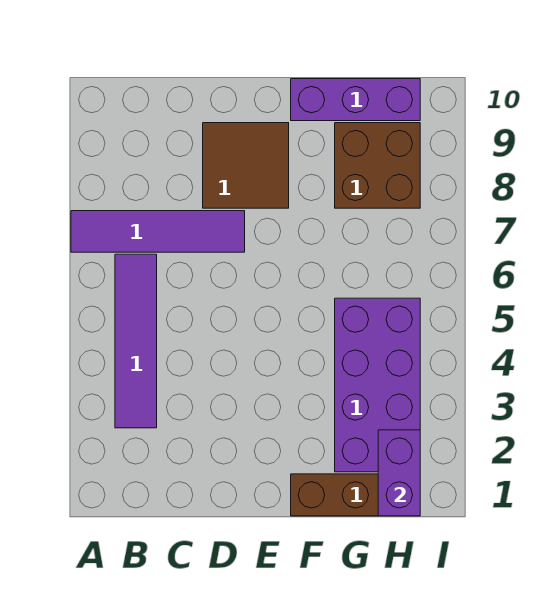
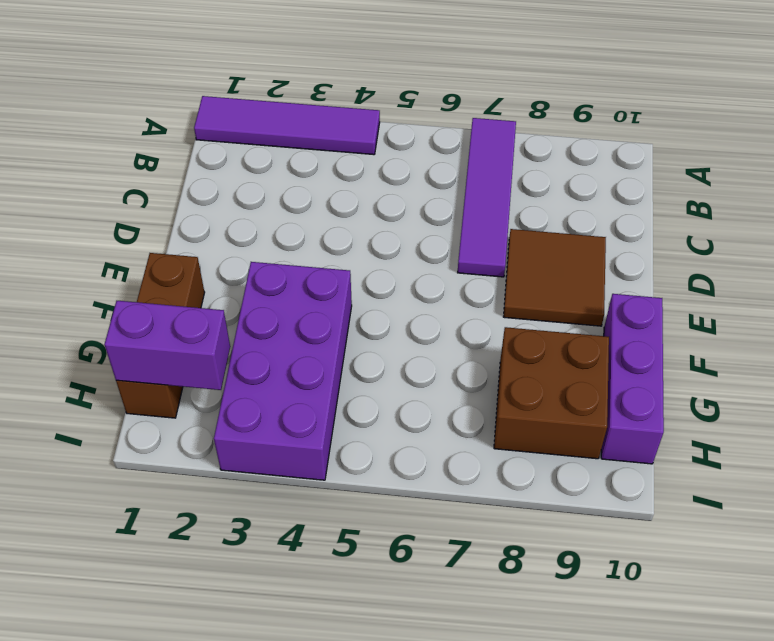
purple 1x4 tile [115,254,157,428] -> purple 1x4 tile moved to [194,96,380,155]
purple 2x4 brick [335,298,420,472] -> purple 2x4 brick turned to [214,262,352,480]

